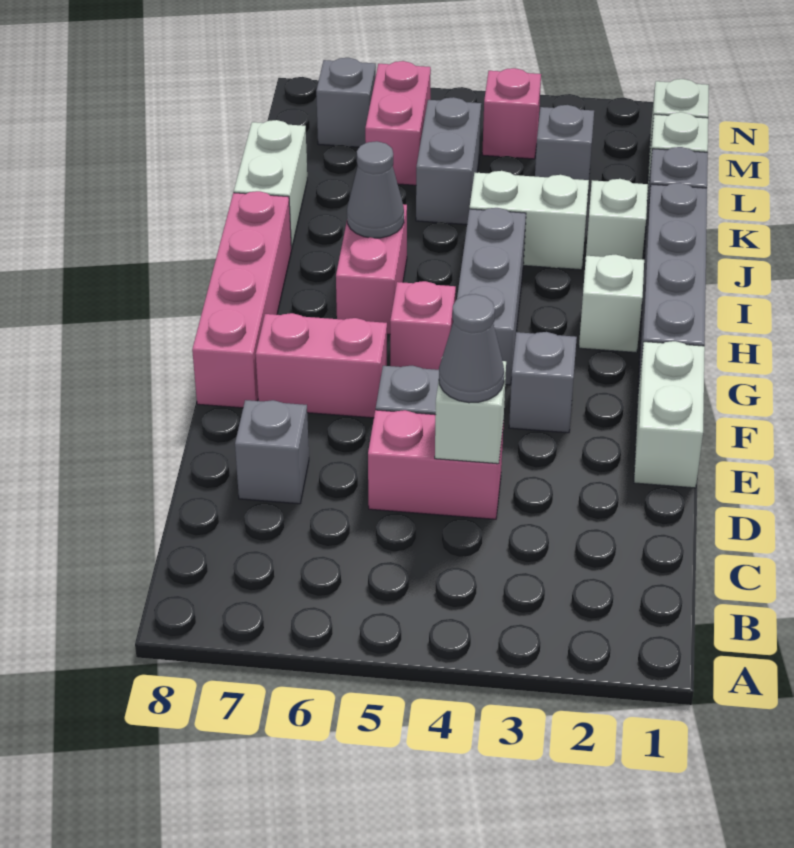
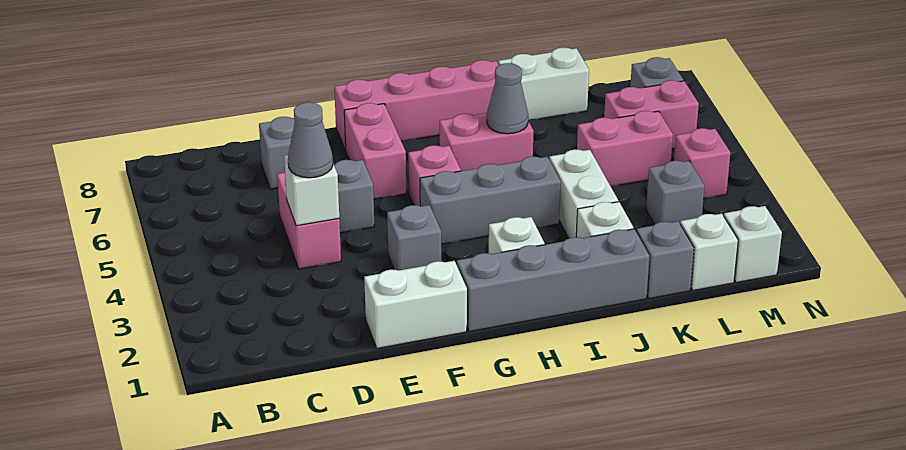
grey 1x2 brick [416,97,481,225] -> pink 1x2 brick [577,111,673,186]

